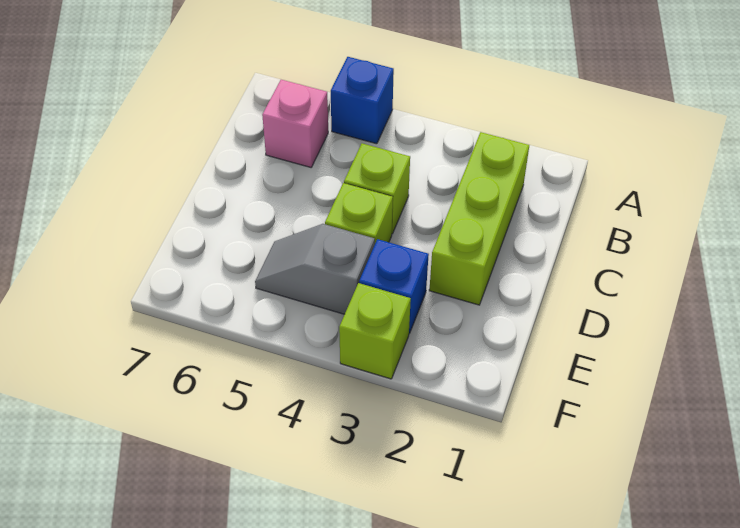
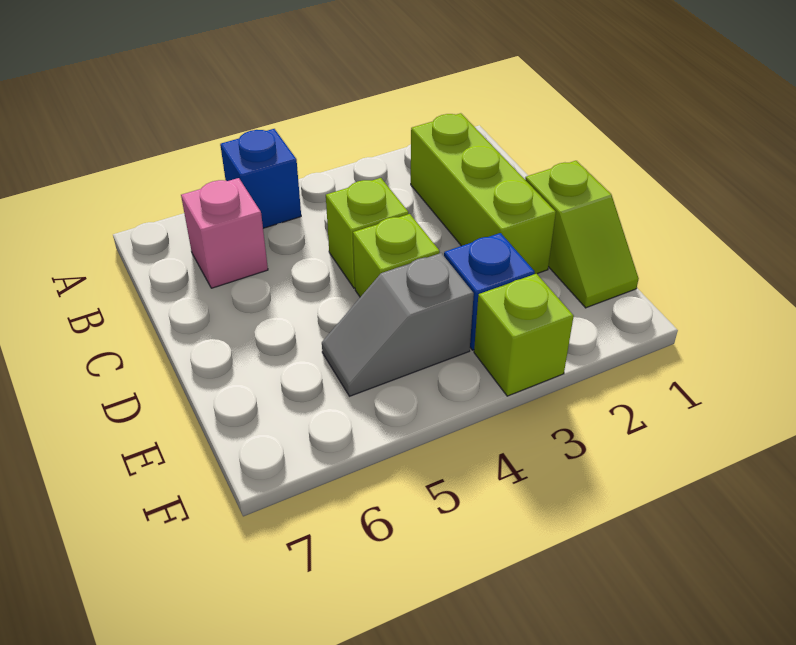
none -> lime 1x2 slope [525,161,639,308]

